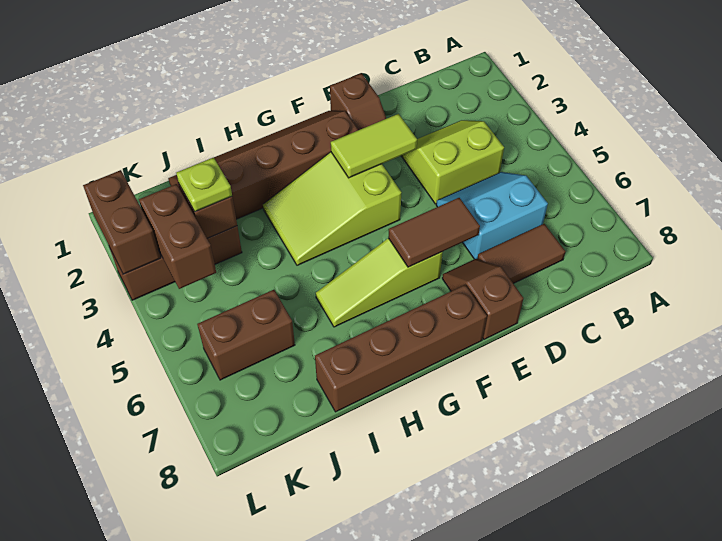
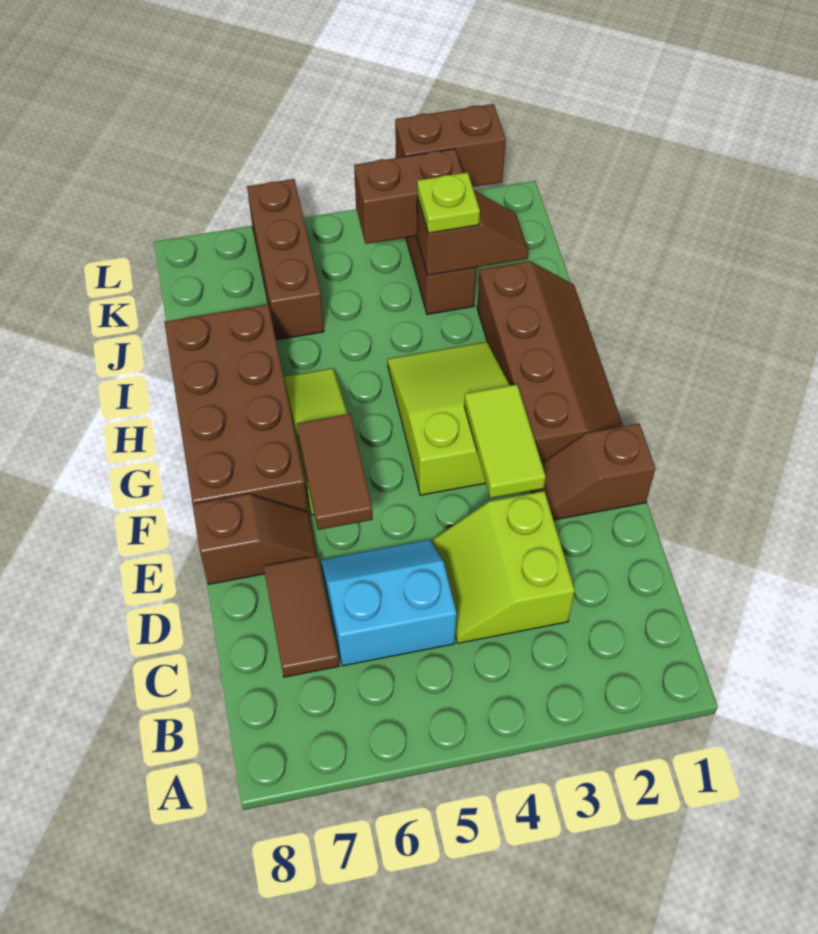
lime 2x2 slope [401,120,504,204] -> lime 2x2 slope turned to [433,491,575,643]
cyan 2x2 slope [436,172,548,259] -> cyan 2x2 slope turned to [321,540,457,666]
brown 1x4 brick [315,285,487,412] -> brown 2x4 brick [164,304,308,512]
brown 1x2 brick [197,290,295,380] -> brown 1x3 brick [247,179,324,340]

